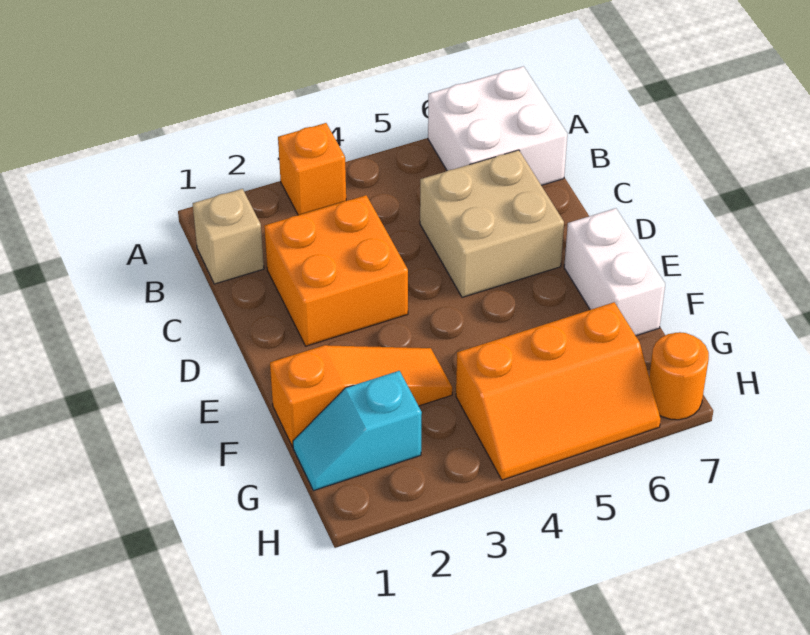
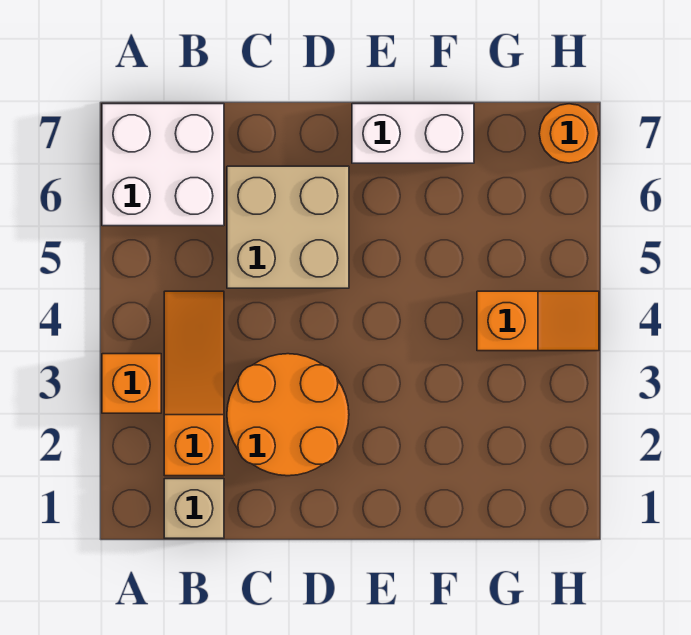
orange 2x2 brick [264,195,408,346] -> orange 2x2 round brick [227,354,349,476]
orange 1x3 slope [270,345,452,447] -> orange 1x3 slope moved to [164,291,224,476]
cyan 1x2 slope [293,371,422,491] -> none
orange 2x3 slope [456,302,661,480] -> orange 1x2 slope [477,291,599,351]

